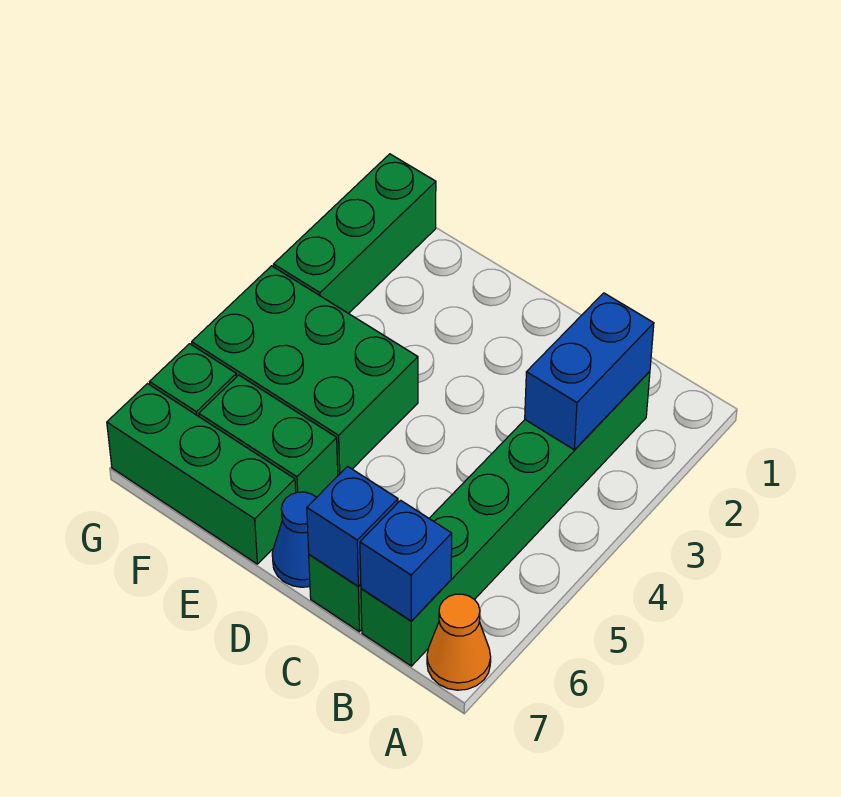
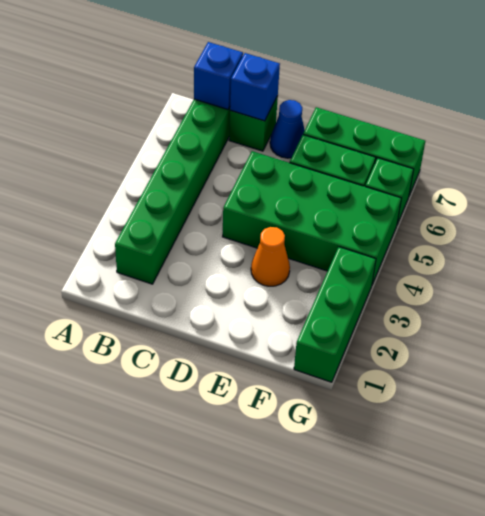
orange 1x1 cone [427,594,491,690] -> orange 1x1 cone moved to [251,227,290,286]
blue 1x2 brick [525,293,654,450] -> none
green 2x3 brick [192,266,418,475] -> green 2x4 brick [222,151,401,284]

